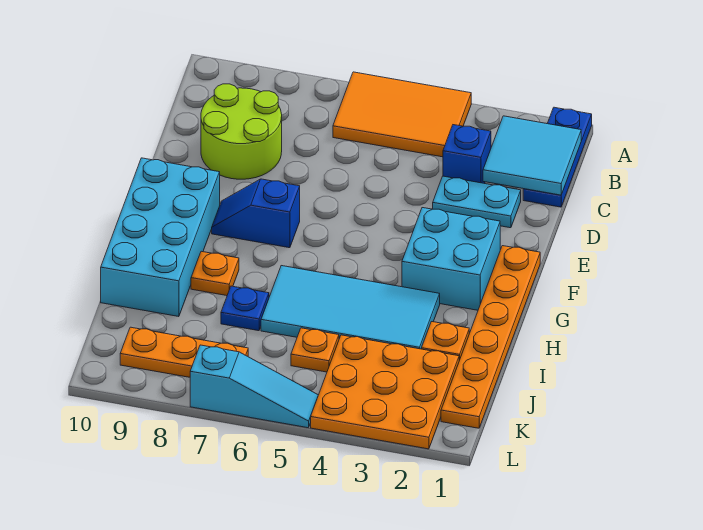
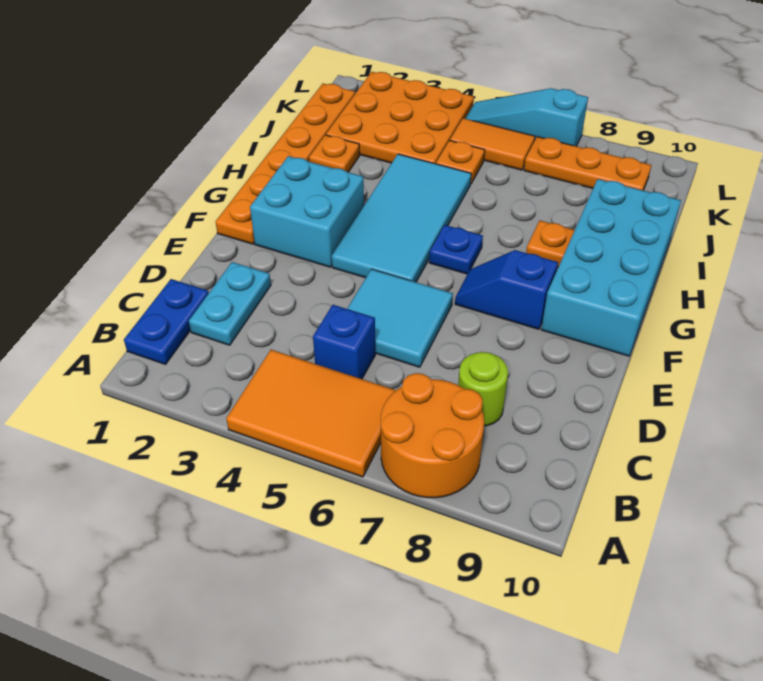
blue 1x3 plate [523,107,592,207] -> blue 1x2 plate [124,279,209,364]
none -> orange 2x2 round brick [381,373,484,498]
cyan 2x2 tile [483,116,581,195] -> cyan 2x2 tile moved to [347,269,453,367]
blue 1x1 brick [443,125,491,184] -> blue 1x1 brick moved to [313,305,375,379]
lime 2x2 round brick [201,84,282,179] -> lime 1x1 round brick [458,352,508,426]
cyan 1x2 plate [433,176,521,228] -> cyan 1x2 plate turned to [189,262,271,345]
blue 1x2 slope [212,179,300,248] -> blue 1x2 slope turned to [455,250,558,329]
cyan 2x4 tile [261,266,440,349] -> cyan 2x4 tile turned to [332,154,471,282]
blue 1x1 plate [221,286,269,331] -> blue 1x1 plate moved to [429,225,483,274]
none -> orange 1x2 tile [450,118,535,170]

